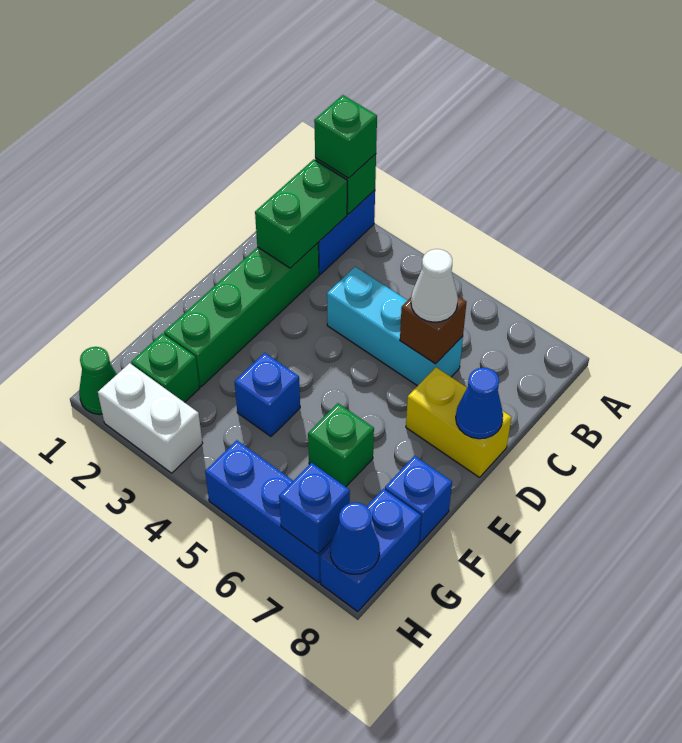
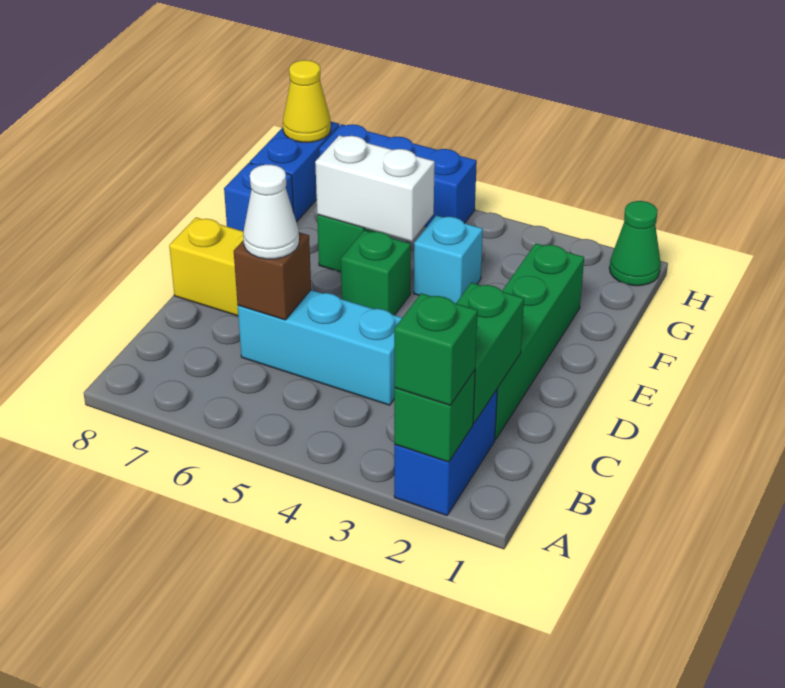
blue 1x1 cone [456,368,503,439] -> none
blue 1x1 brick [235,353,300,436] -> cyan 1x1 brick [414,215,483,303]
green 1x1 brick [131,333,200,402] -> green 1x1 brick moved to [341,230,411,315]
white 1x2 brick [98,363,203,473] -> white 1x2 brick moved to [315,135,435,242]
blue 1x1 brick [279,463,350,554] -> none
blue 1x1 cone [330,502,380,574] -> yellow 1x1 cone [283,60,331,142]

